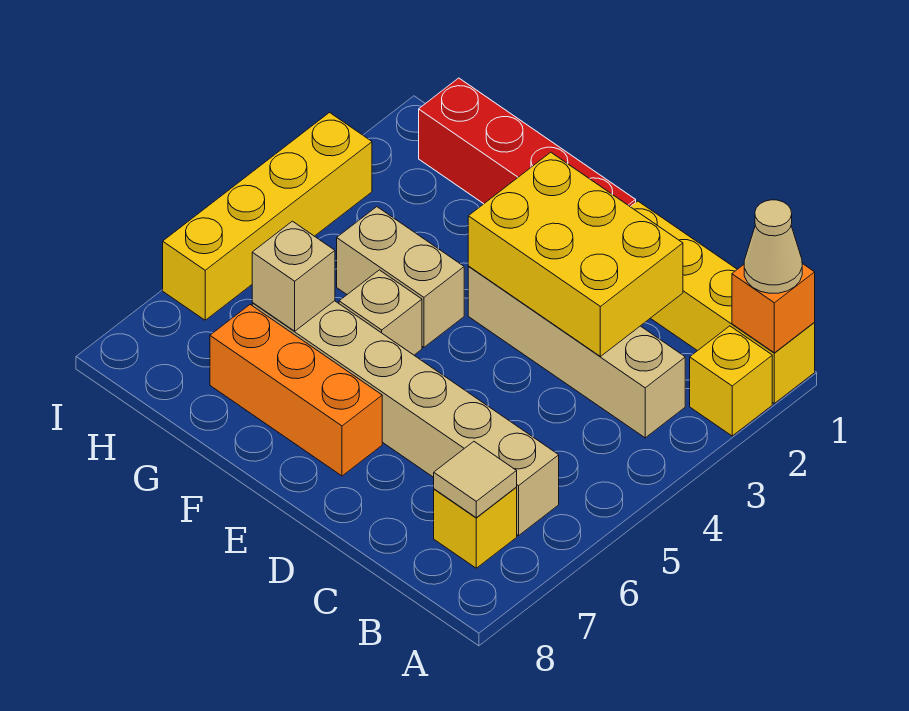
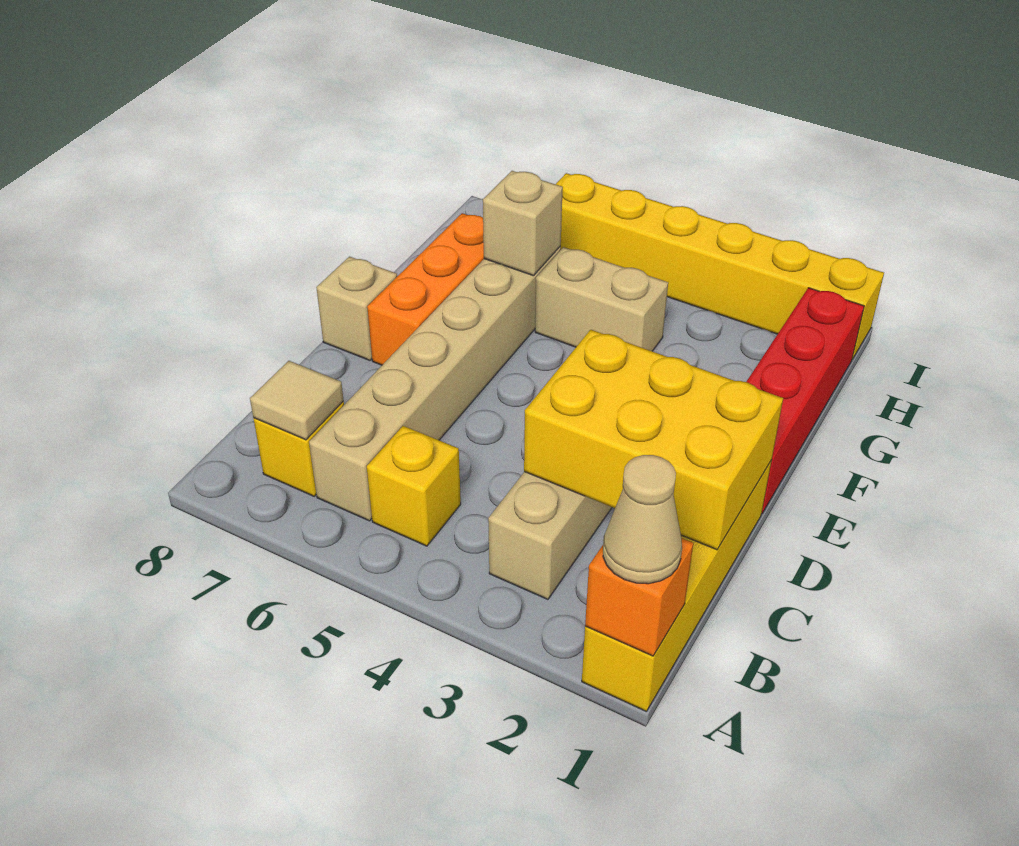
yellow 1x1 brick [690,326,772,436] -> yellow 1x1 brick moved to [367,426,461,546]
yellow 2x3 brick [468,152,683,356] -> yellow 2x3 brick turned to [524,330,783,550]
tan 1x2 brick [337,207,464,347] -> tan 1x2 brick turned to [535,247,668,351]
tan 1x1 brick [339,270,422,355] -> tan 1x1 brick moved to [316,257,397,360]
yellow 1x4 brick [163,113,372,320] -> yellow 1x6 brick [556,173,884,359]

